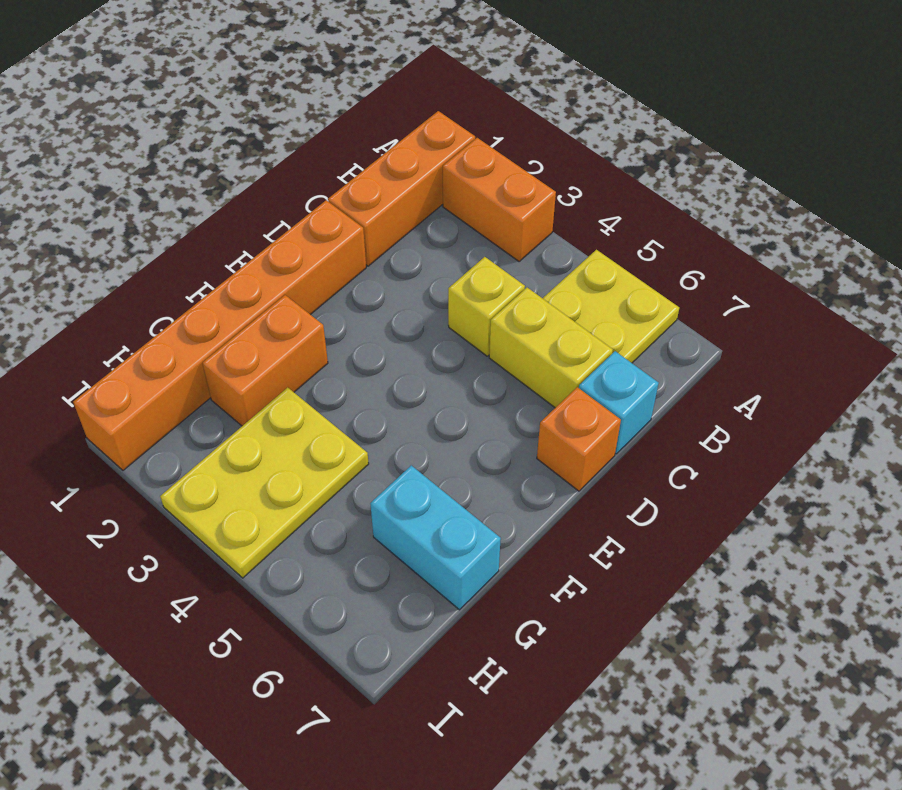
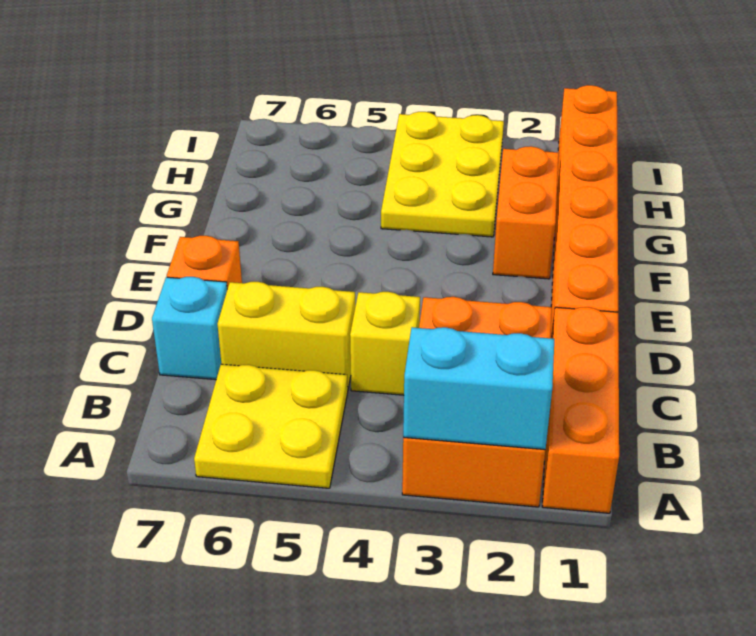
orange 1x2 brick [443,138,556,261] -> orange 2x3 brick [402,297,552,507]
cyan 1x2 brick [370,465,501,610] -> cyan 1x2 brick moved to [403,327,554,450]

